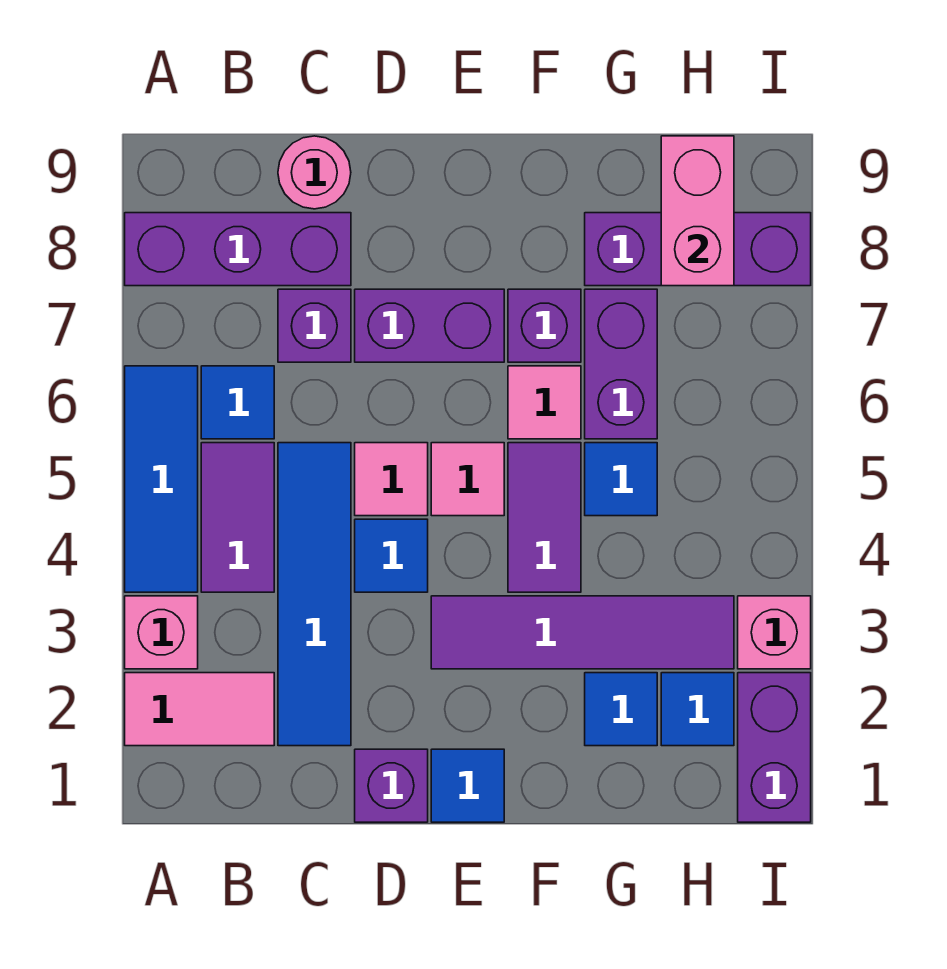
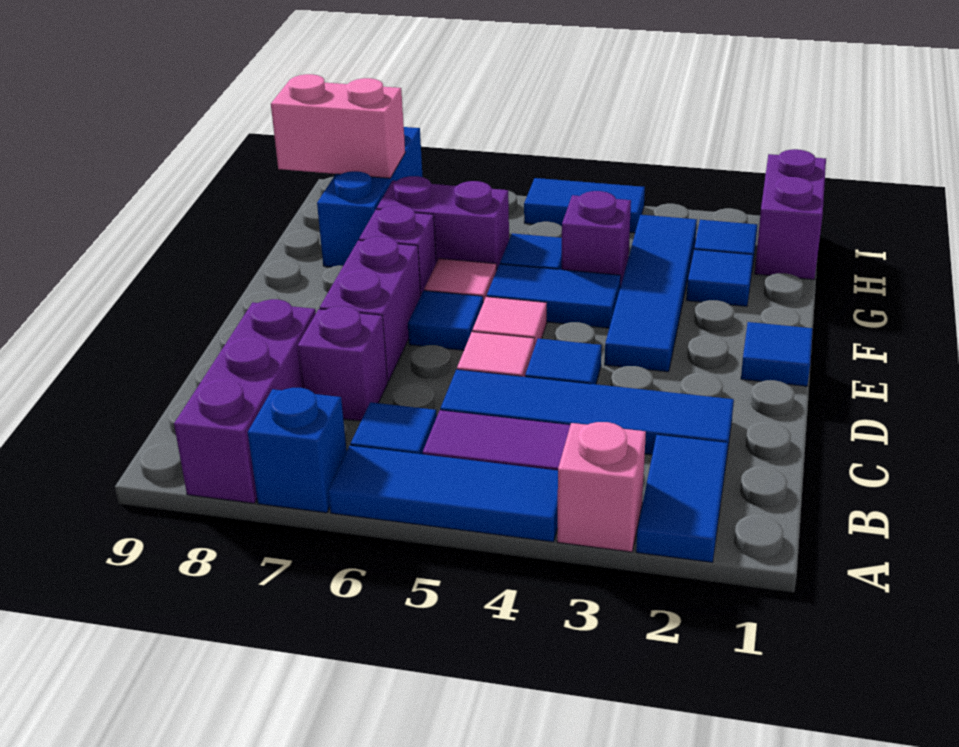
pink 1x2 tile [125,673,274,746] -> blue 1x2 tile [636,435,728,562]
none -> blue 1x1 brick [248,388,347,513]
pink 1x1 round brick [278,136,351,209] -> none
purple 1x1 brick [355,749,428,822] -> purple 1x1 brick moved to [562,191,631,287]
purple 1x4 tile [431,596,734,669] -> blue 1x4 tile [605,215,697,372]
none -> blue 1x1 tile [408,291,483,350]
purple 1x2 tile [508,443,581,592] -> blue 1x2 tile [487,264,621,328]
purple 1x3 brick [585,213,811,286] -> blue 1x3 brick [317,127,423,267]
purple 1x2 brick [738,673,811,822] -> purple 1x2 brick turned to [755,149,826,279]
pink 1x1 brick [738,596,811,669] -> none
none -> blue 1x2 tile [524,178,645,233]

